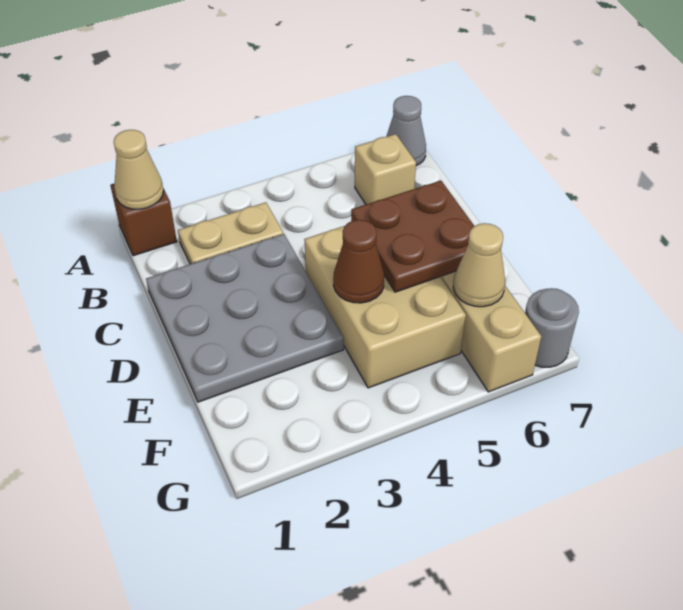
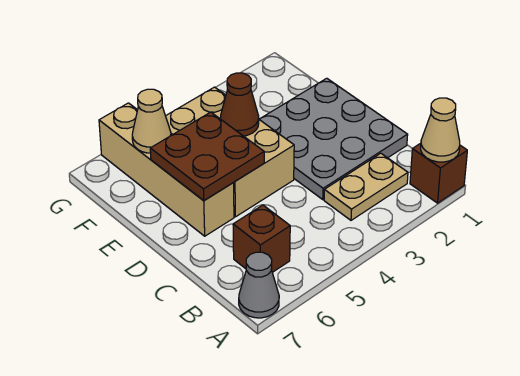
tan 1x1 brick [355,134,416,204] -> brown 1x1 brick [233,205,290,272]
grey 1x1 round brick [525,288,579,367] -> none

